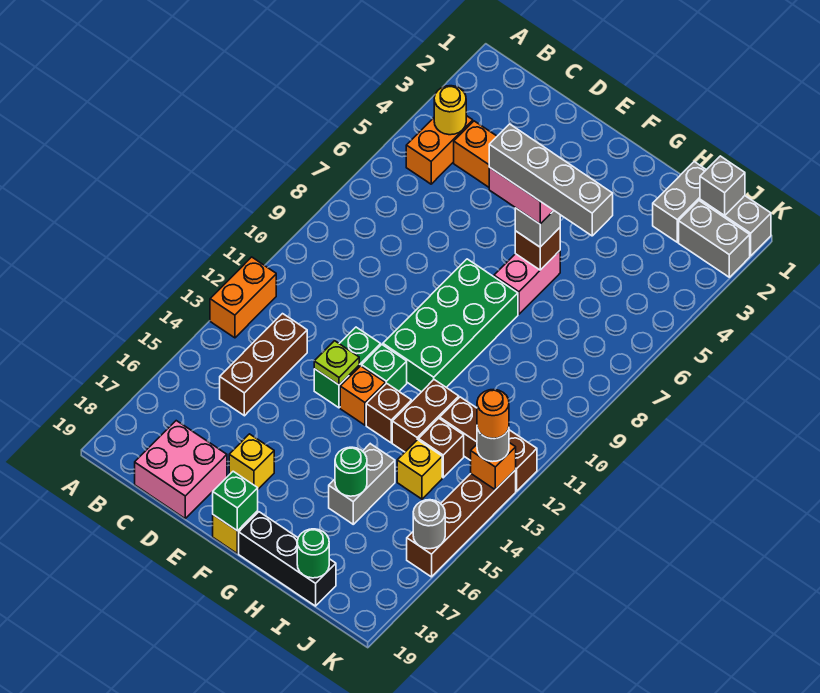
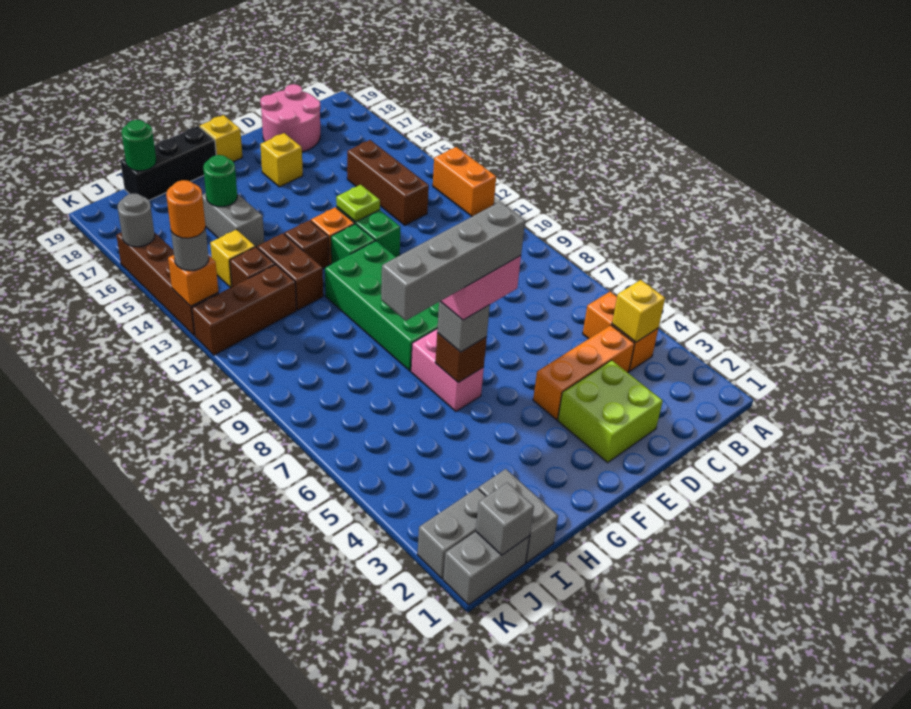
yellow 1x1 round brick [434,86,466,135] -> yellow 1x1 brick [612,280,665,342]
pink 2x2 brick [135,421,227,518] -> pink 2x2 round brick [260,84,321,152]
none -> lime 2x2 brick [558,360,663,463]
green 1x1 brick [213,471,258,531] -> none

